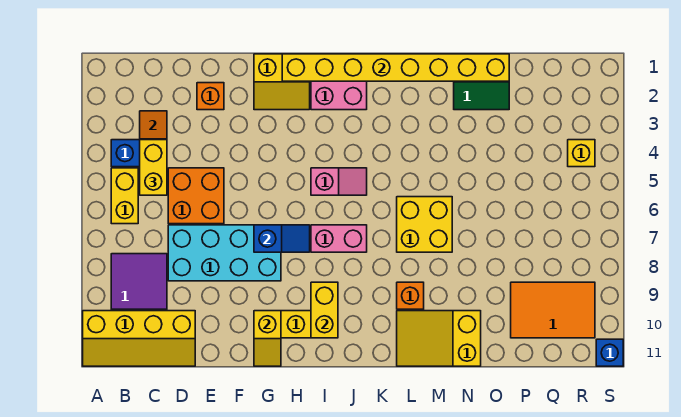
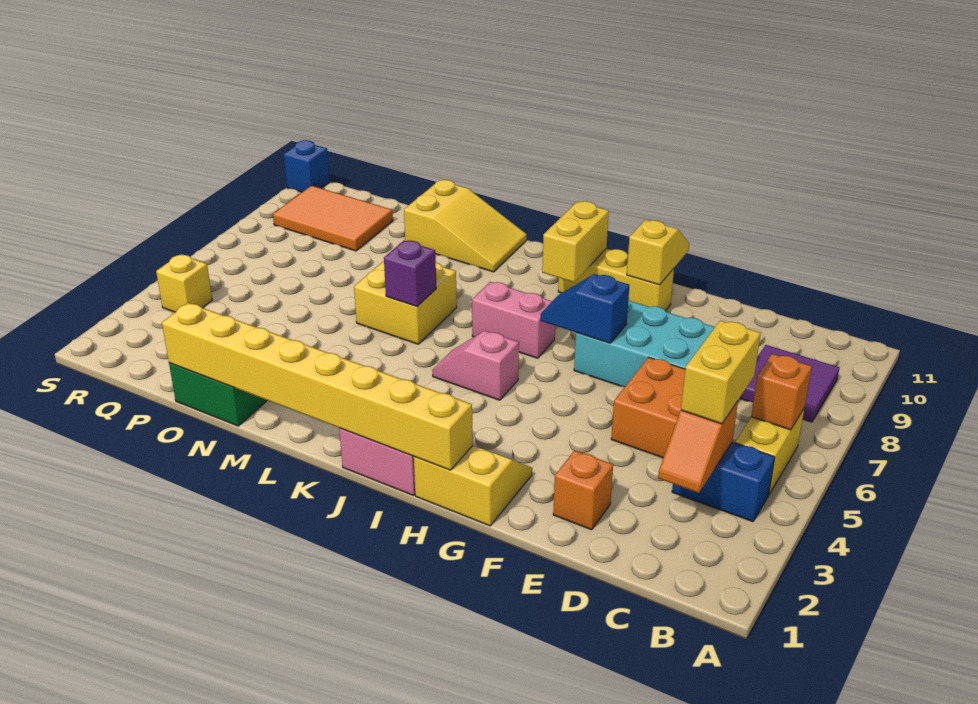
yellow 2x4 slope [83,311,195,366] -> none
none -> purple 1x1 brick [384,241,436,307]
orange 1x1 brick [397,282,424,309] -> orange 1x1 brick moved to [751,354,812,430]

